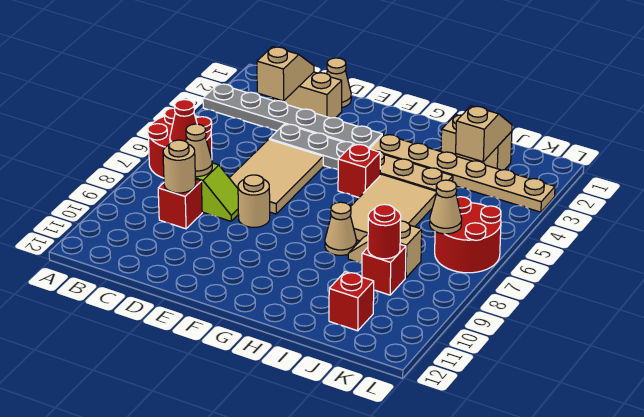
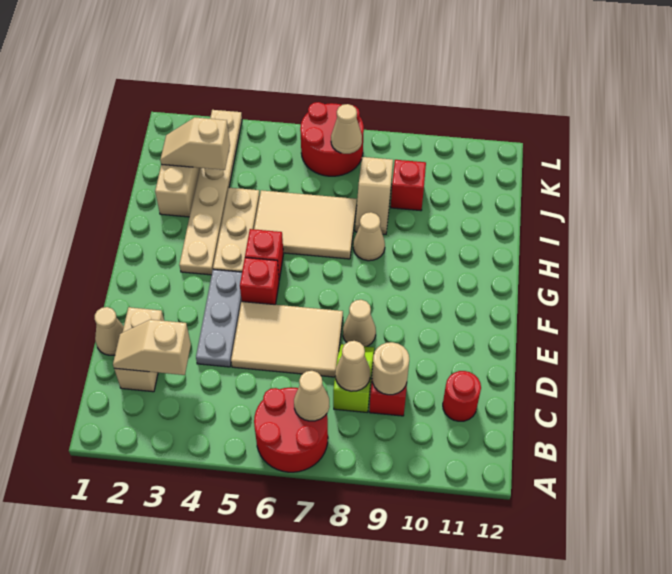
grey 1x6 plate [203,84,382,149] -> none
red 1x1 cone [170,100,197,143] -> tan 1x1 cone [294,371,330,421]
tan 1x1 round brick [238,175,270,227] -> tan 1x1 cone [343,300,376,347]
red 1x1 round brick [368,204,401,259] -> red 1x1 round brick moved to [443,371,481,421]
red 1x1 brick [329,272,374,331] -> red 1x1 brick moved to [240,258,279,305]

